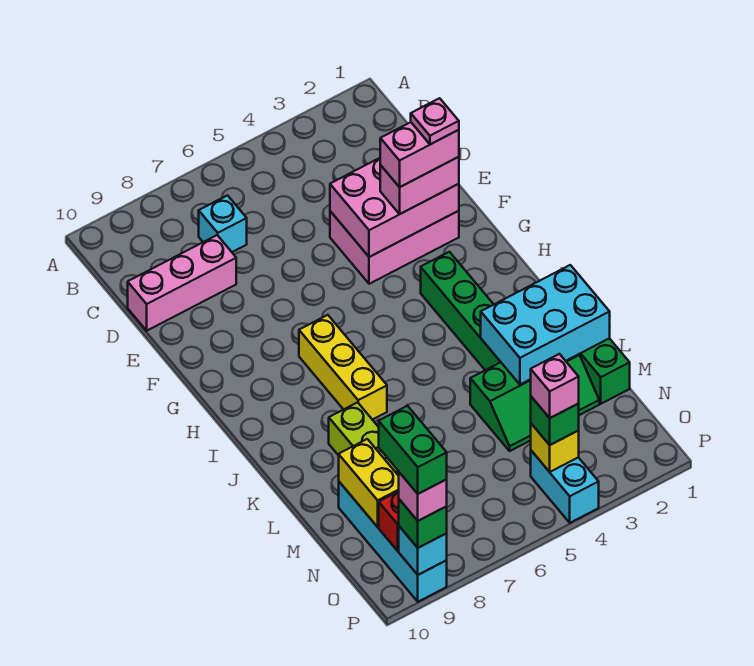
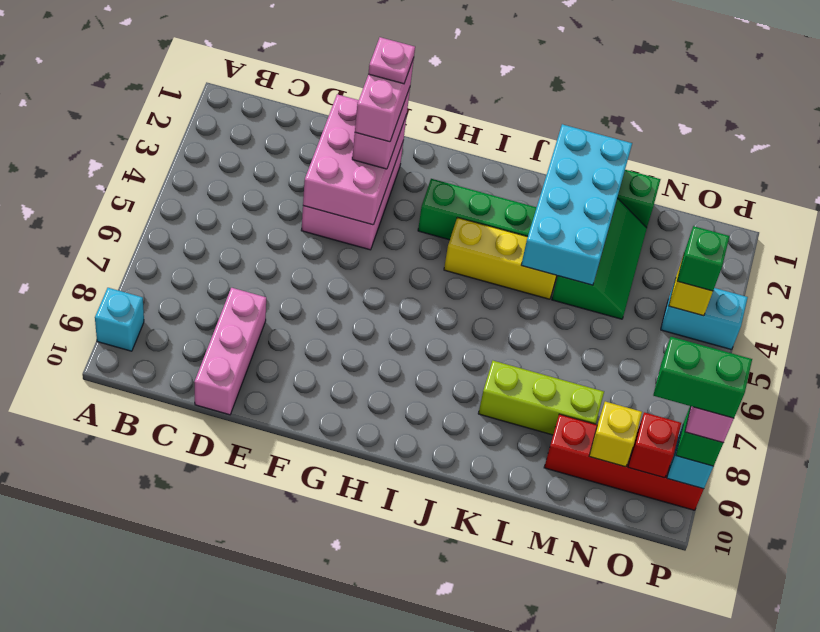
cyan 1x1 brick [199,195,247,252] -> cyan 1x1 brick moved to [95,288,144,351]
yellow 1x3 brick [299,315,387,420] -> yellow 1x3 brick moved to [444,217,557,299]
cyan 2x3 brick [481,265,610,384] -> cyan 2x4 brick [521,124,632,285]
cyan 1x4 brick [339,482,447,602] -> red 1x4 brick [544,414,704,510]
yellow 1x2 brick [339,439,399,527] -> yellow 1x1 brick [589,402,642,467]
pink 1x1 brick [531,354,579,418] -> none

